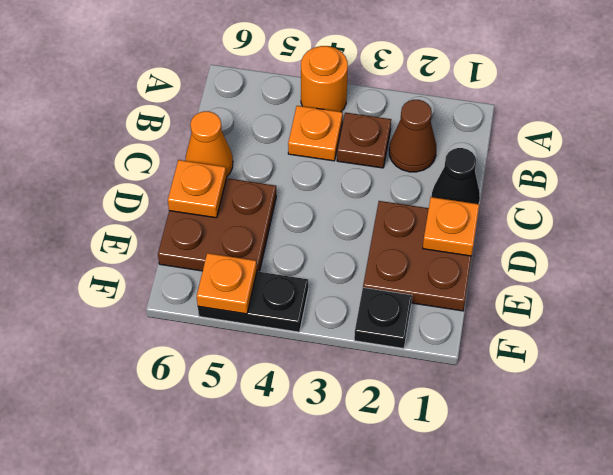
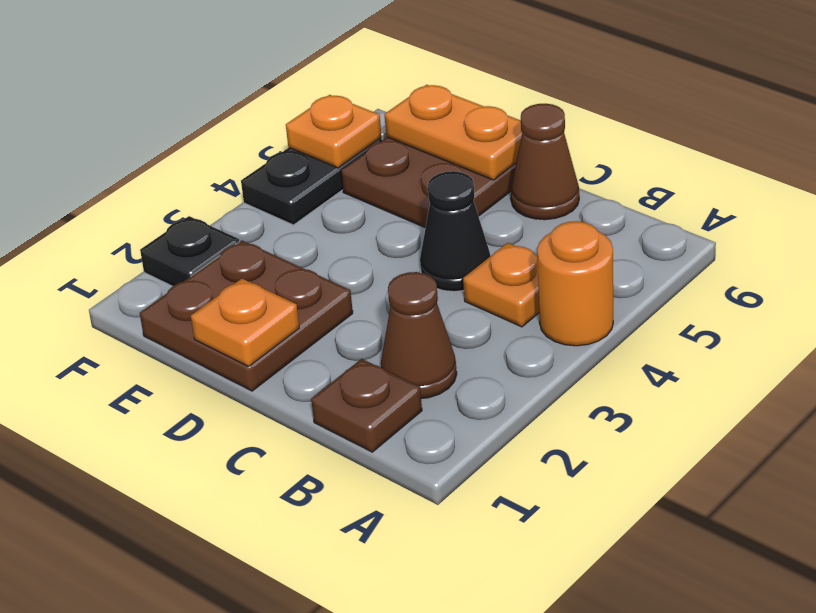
brown 1x1 plate [337,113,391,168] -> brown 1x1 plate moved to [311,359,422,452]
black 1x1 cone [432,148,480,204] -> black 1x1 cone moved to [420,171,490,292]
orange 1x1 cone [185,111,233,177] -> brown 1x1 cone [511,104,579,220]
orange 1x1 plate [168,160,227,218] -> orange 1x2 plate [384,85,522,180]

